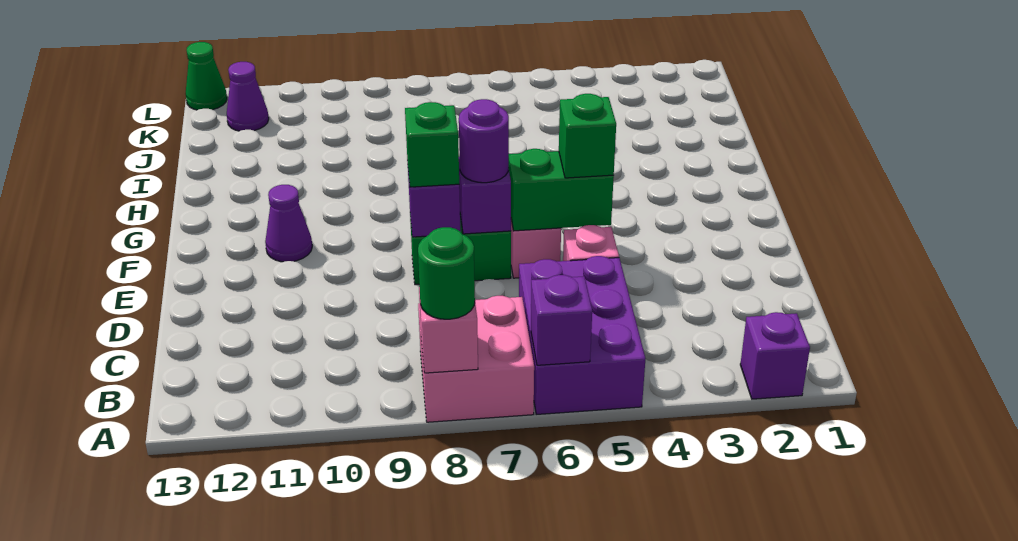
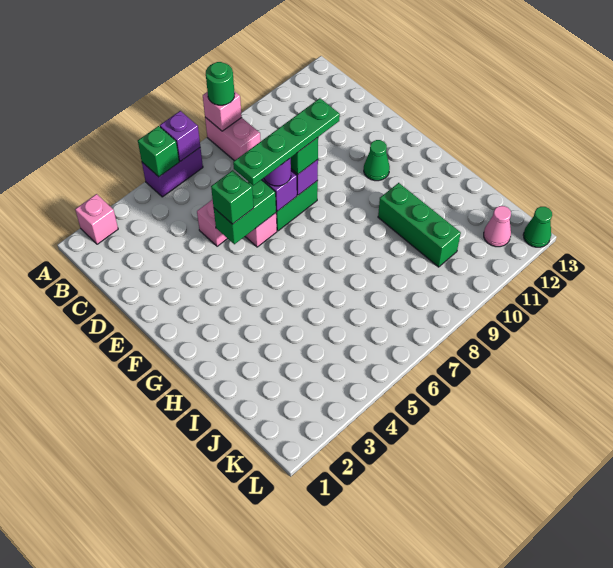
purple 1x1 brick [740,312,810,399] -> pink 1x1 brick [75,194,118,244]
purple 2x3 brick [519,256,645,414] -> purple 1x2 brick [142,147,203,197]
none -> green 1x1 brick [138,126,179,177]
pink 2x2 brick [418,296,534,422] -> pink 1x2 brick [205,117,261,161]
none -> green 1x4 plate [233,98,340,185]
purple 1x1 cone [265,185,312,262] -> green 1x1 cone [364,140,390,181]
none -> green 1x3 brick [378,183,461,267]
purple 1x1 cone [227,62,269,131] -> pink 1x1 cone [484,206,511,247]

